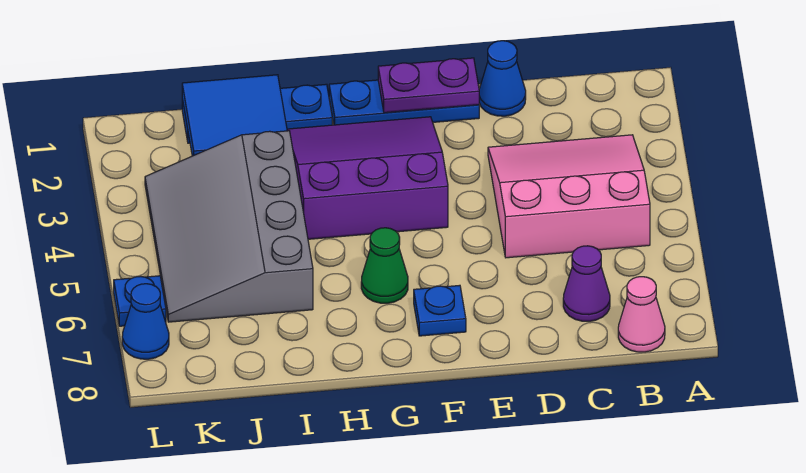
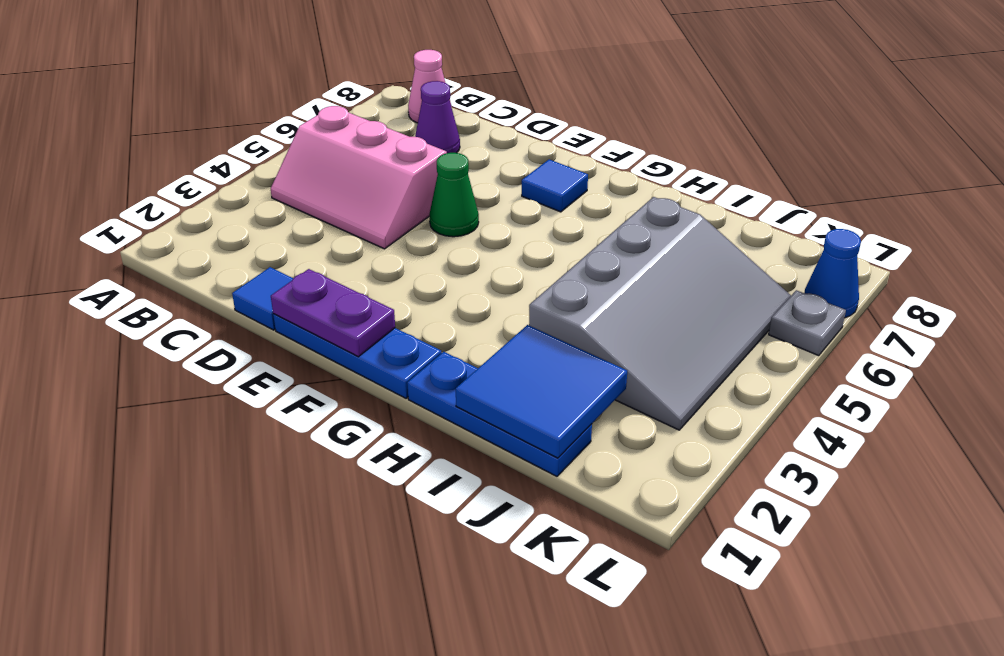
pink 3x3 slope [488,135,650,258] -> pink 2x3 slope [271,106,447,249]
blue 1x1 cone [479,41,526,116] -> blue 1x1 tile [232,267,293,330]
purple 3x3 slope [287,117,448,239] -> none
blue 1x1 plate [414,285,466,336] -> blue 1x1 tile [522,159,588,212]
green 1x1 cone [361,228,408,303] -> green 1x1 cone moved to [430,153,479,237]
blue 1x1 plate [114,276,166,326] -> grey 1x1 plate [769,290,846,356]

